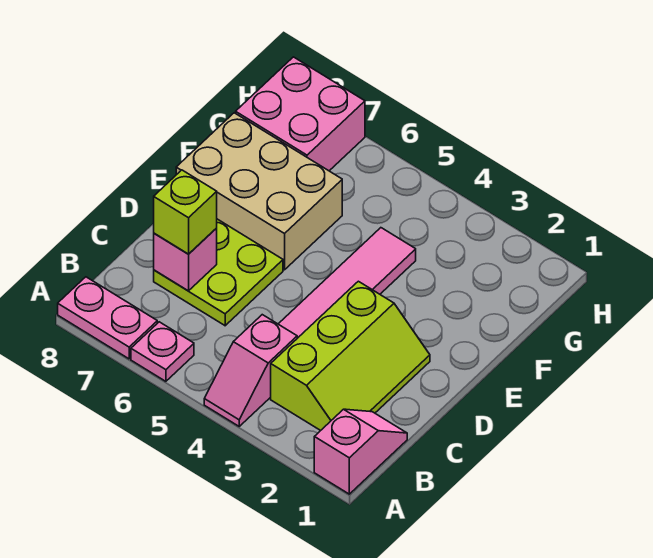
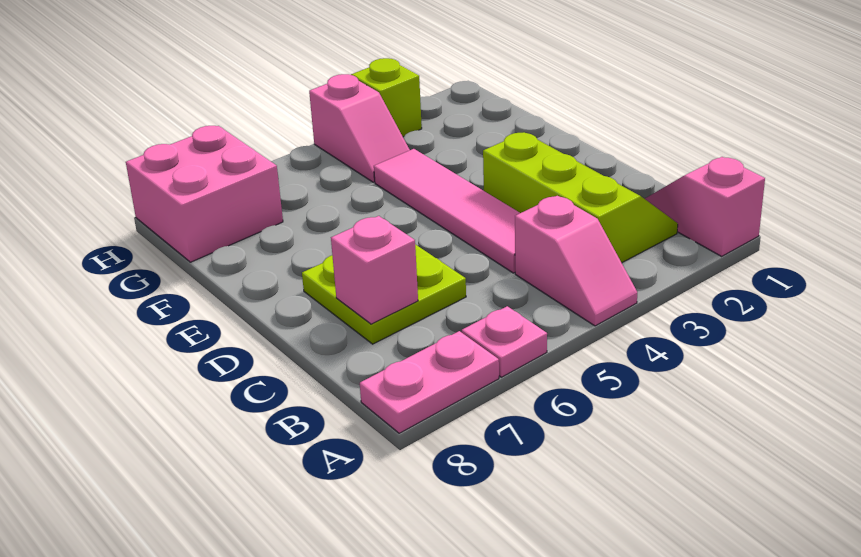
lime 1x1 brick [154,170,217,254] -> lime 1x1 brick moved to [351,58,422,137]
tan 2x3 brick [176,113,342,270] -> none
none -> pink 1x2 slope [309,74,410,182]

